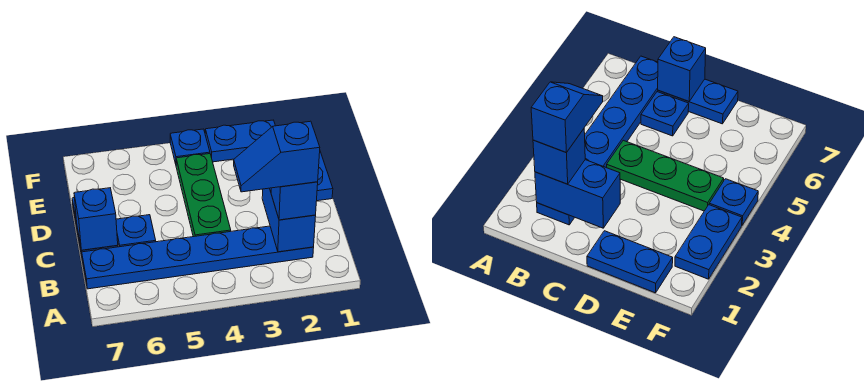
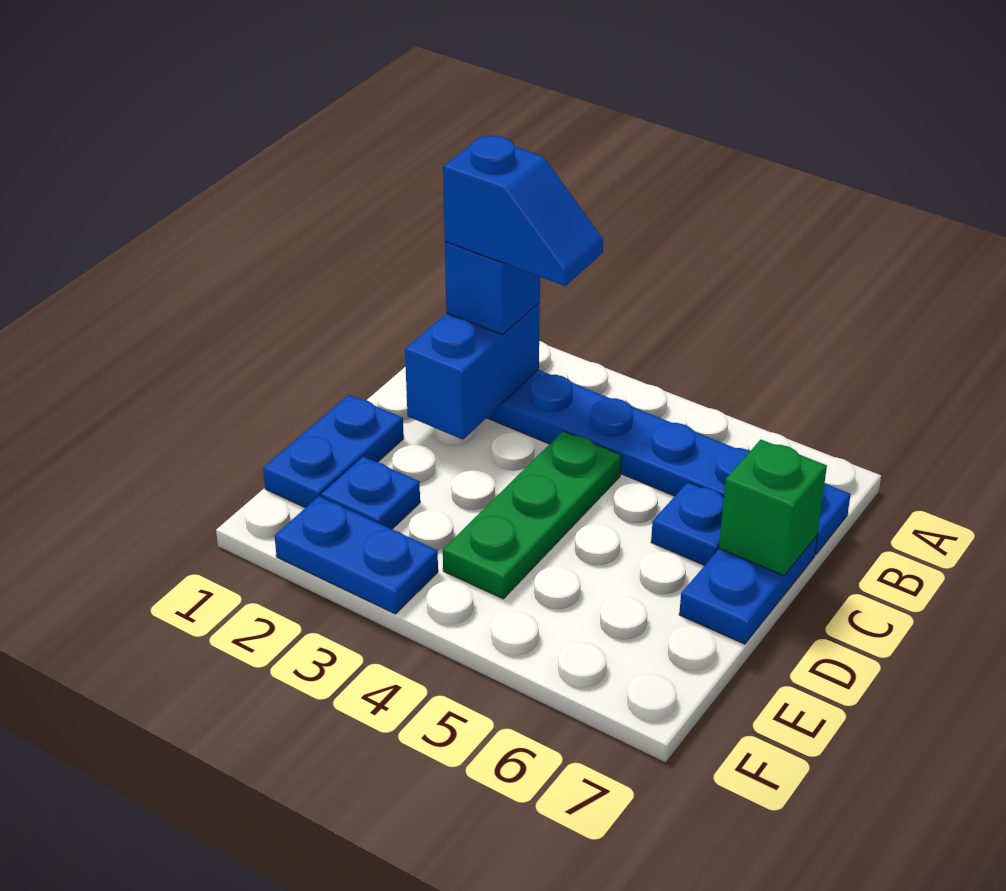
blue 1x1 brick [74,188,118,250] -> green 1x1 brick [719,440,827,576]
blue 1x1 plate [170,129,210,164] -> blue 1x1 plate moved to [321,457,420,529]

